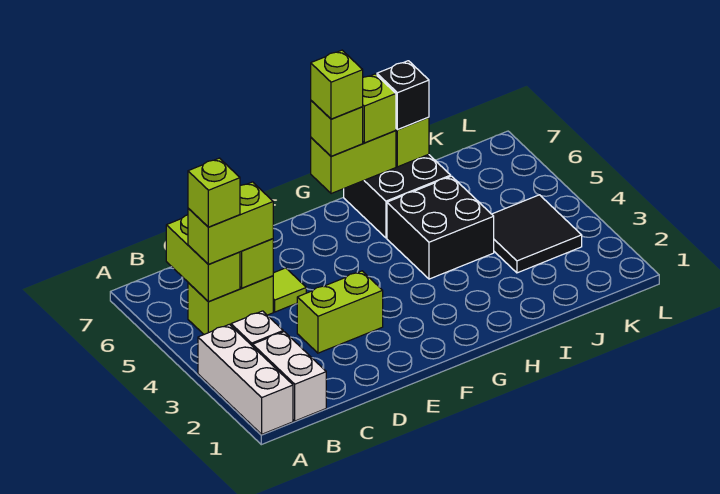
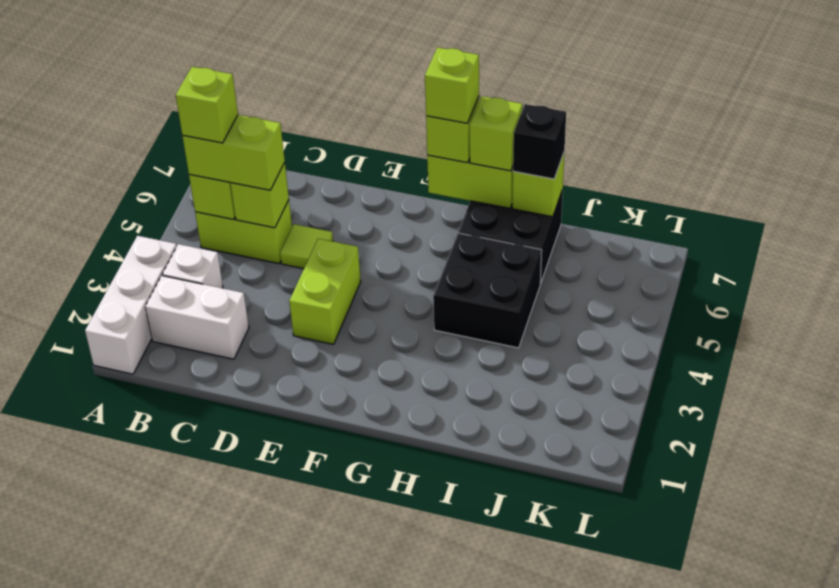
white 1x2 brick [253,332,326,421] -> white 1x2 brick turned to [145,276,249,359]
lime 1x2 brick [297,271,383,353] -> lime 1x2 brick turned to [289,239,361,344]
black 2x2 tile [492,195,582,273] -> none

